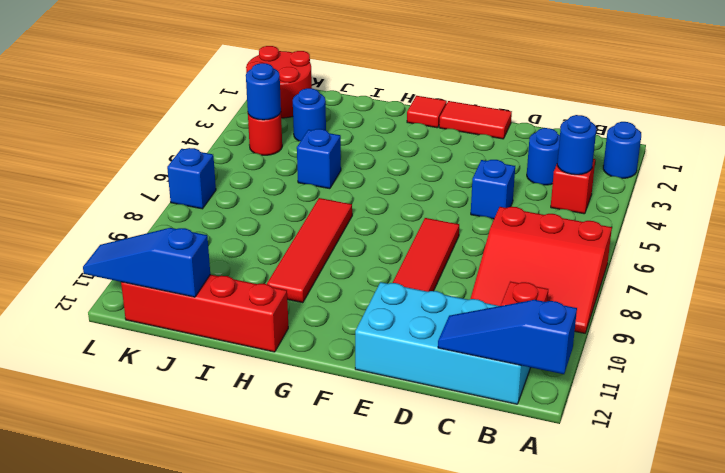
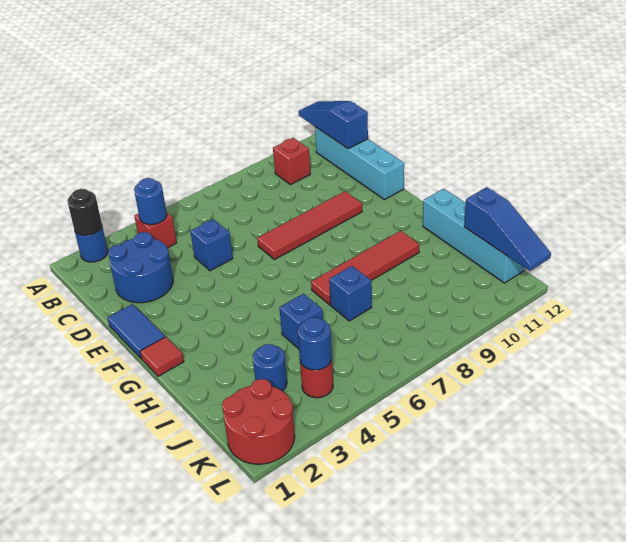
none -> black 1x1 round brick [68,189,102,235]
red 3x3 slope [471,207,612,333] -> none
blue 1x3 slope [438,300,577,374] -> blue 1x3 slope turned to [299,101,368,149]
cyan 2x4 brick [355,282,531,404] -> cyan 1x4 brick [315,127,404,200]
blue 1x1 round brick [527,128,560,185] -> blue 2x2 round brick [108,232,173,303]
red 1x2 tile [439,101,512,139] -> blue 1x2 tile [107,304,165,359]
red 1x4 brick [121,275,288,352] -> cyan 1x4 brick [423,189,525,283]
blue 1x1 brick [167,148,216,209] -> blue 1x1 brick moved to [329,266,372,321]

